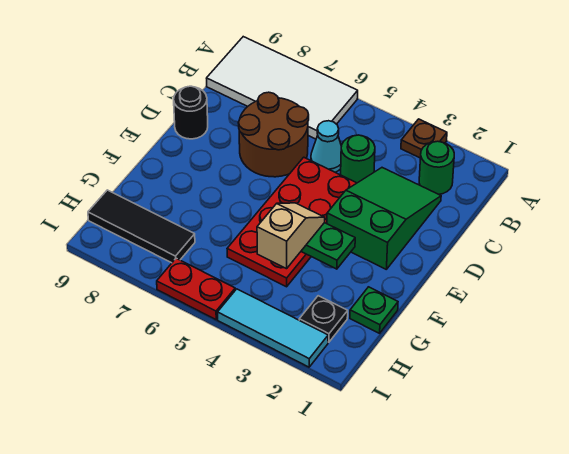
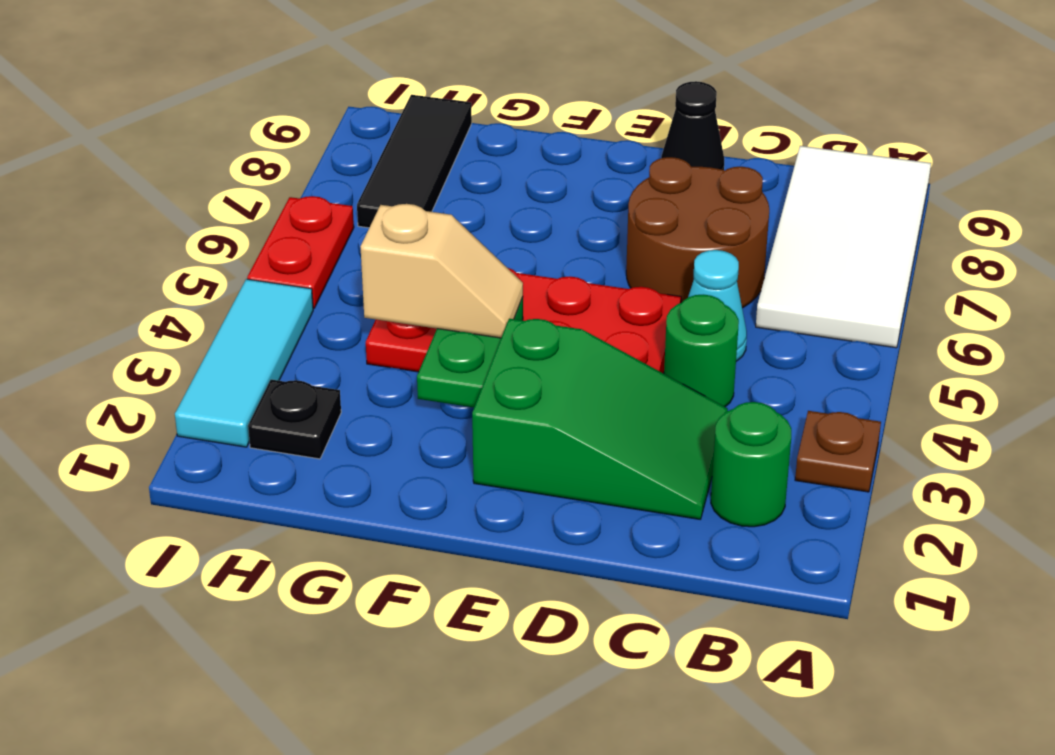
black 1x1 round brick [174,86,208,139] -> black 1x1 cone [661,81,724,170]
green 1x1 plate [350,287,398,333] -> none

